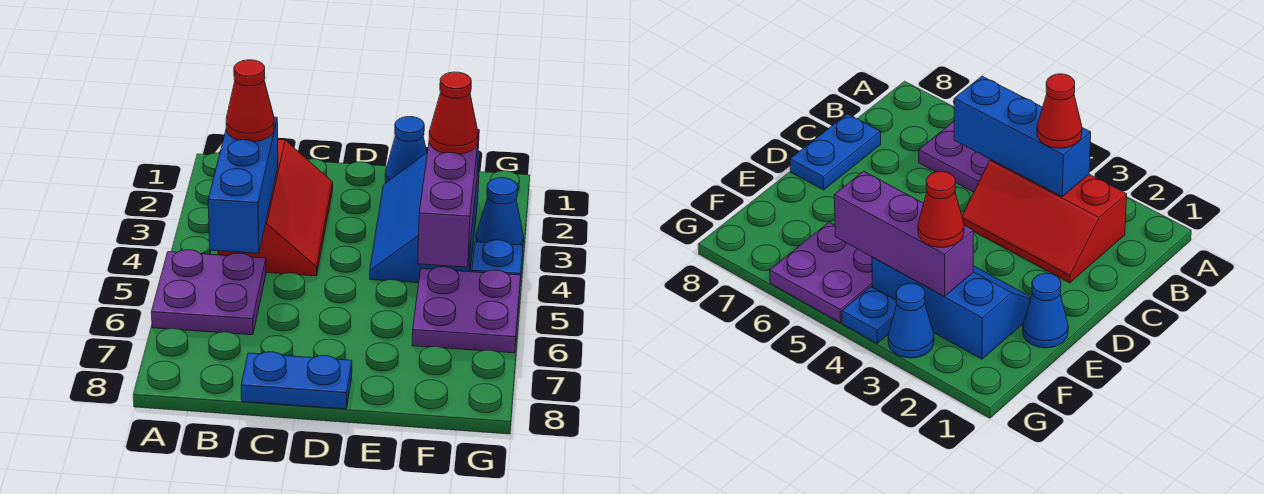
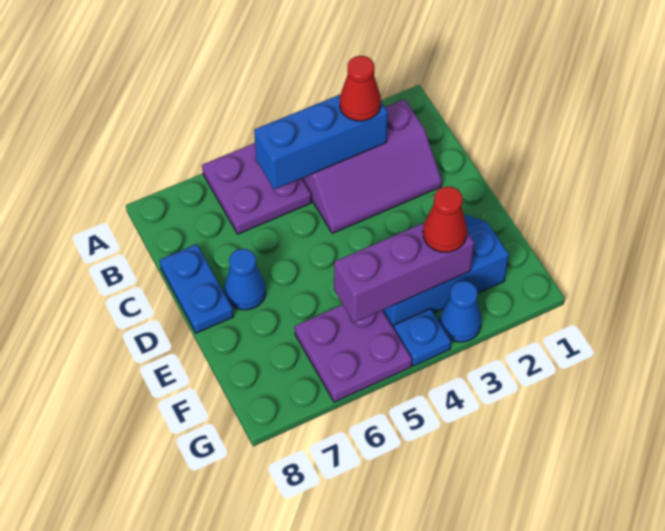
red 2x3 slope [218,139,333,276] -> purple 2x3 slope [302,99,442,233]
blue 1x1 cone [385,117,427,183] -> blue 1x1 cone moved to [224,249,266,310]

